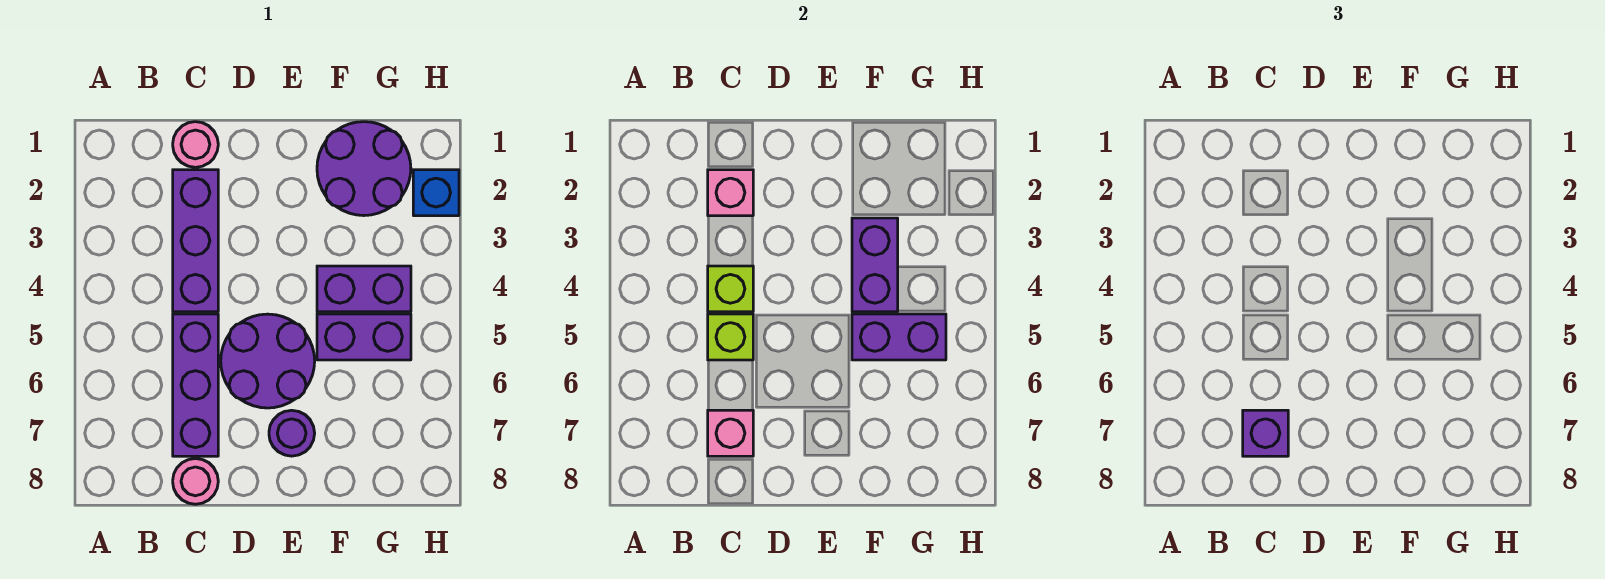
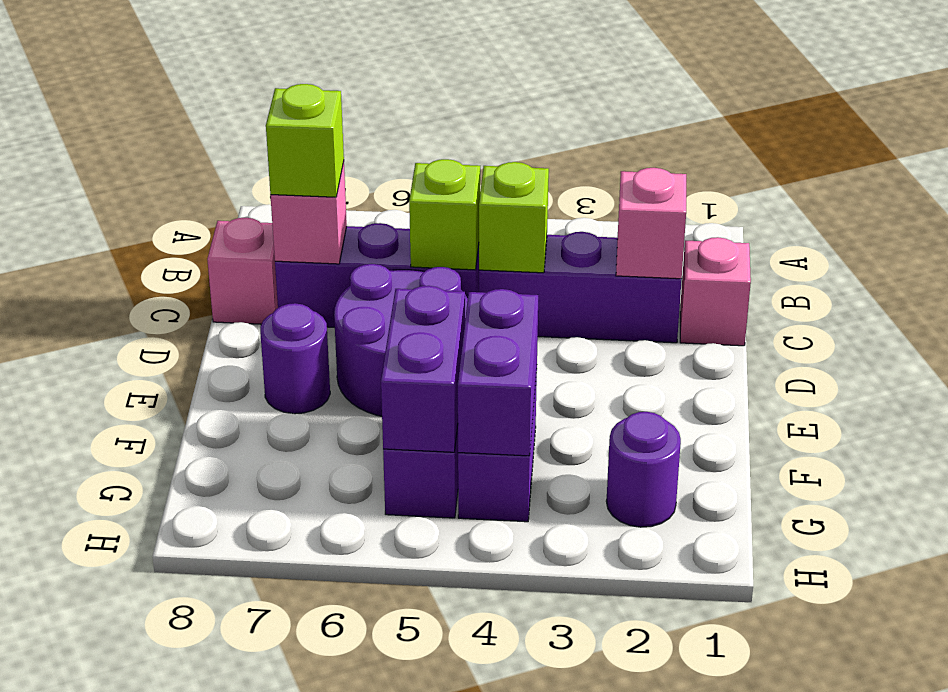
pink 1x1 round brick [173,122,218,167] -> pink 1x1 brick [680,237,751,346]
purple 1x1 brick [1243,410,1288,456] -> lime 1x1 brick [266,84,344,197]
pink 1x1 round brick [173,459,218,504] -> pink 1x1 brick [207,218,278,324]
purple 2x2 round brick [317,122,411,216] -> purple 1x1 round brick [606,412,681,527]
purple 1x2 brick [852,218,898,312] -> purple 1x2 brick turned to [458,289,538,456]
blue 1x1 brick [413,170,459,216] -> none

